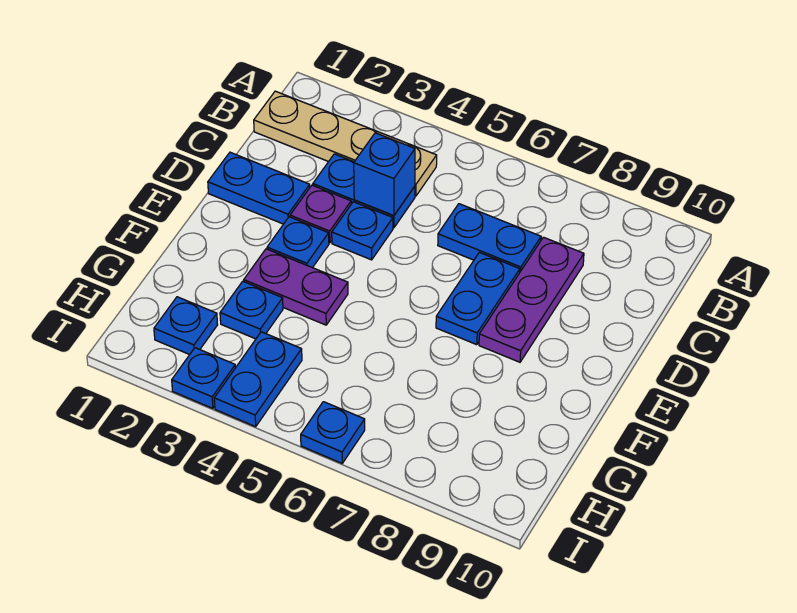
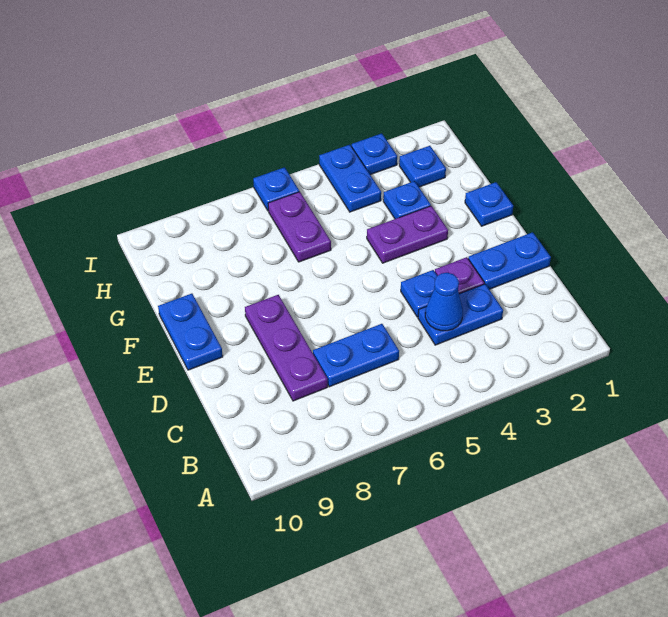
tan 1x4 plate [254,91,437,196] -> none
blue 1x1 brick [354,133,415,216] -> blue 1x1 cone [425,273,463,331]
blue 1x2 plate [436,252,520,345] -> blue 1x2 plate moved to [158,294,223,370]
blue 1x1 plate [267,217,329,268] -> blue 1x1 plate moved to [465,182,513,226]
none -> purple 1x2 plate [268,192,331,262]

